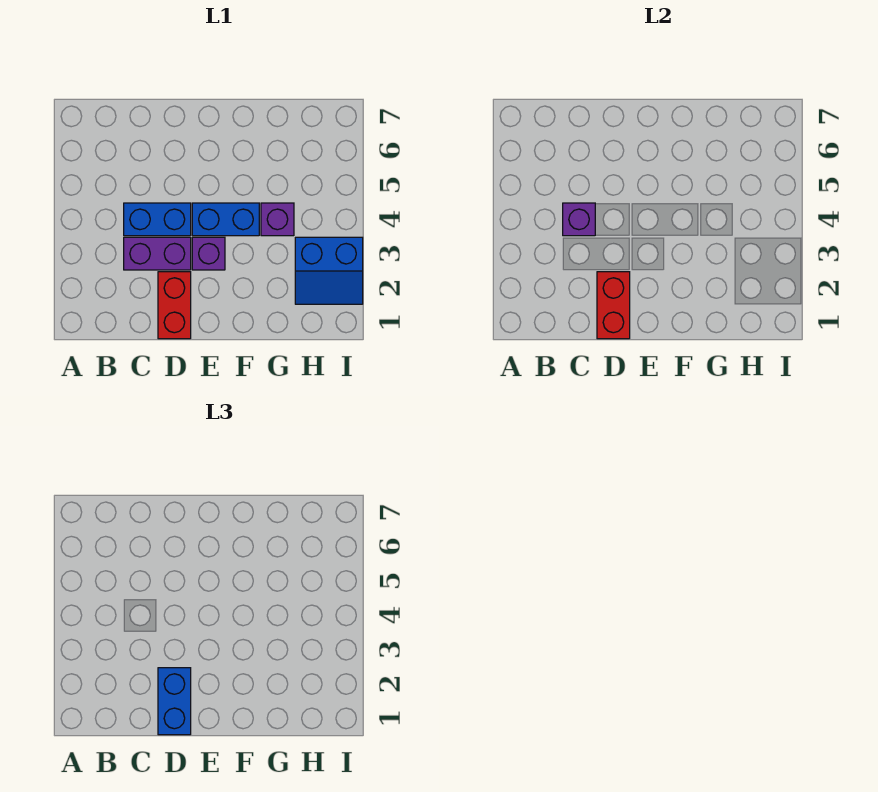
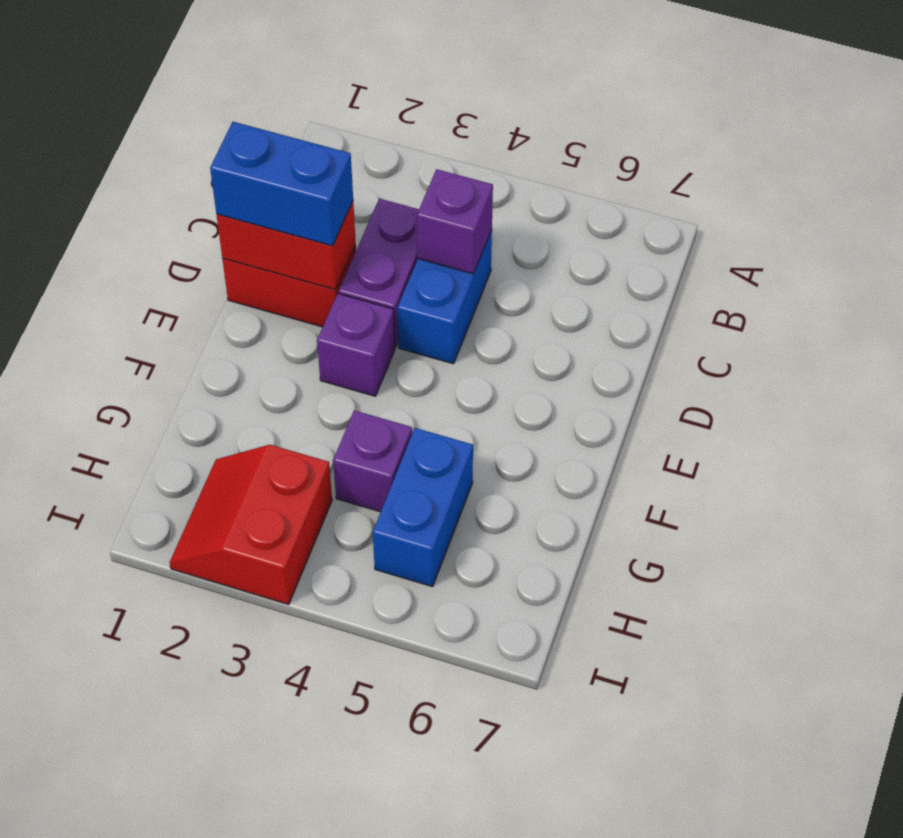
blue 1x2 brick [192,203,259,236] -> blue 1x2 brick moved to [373,428,473,587]
blue 2x2 slope [295,237,363,304] -> red 2x2 slope [170,445,332,604]

